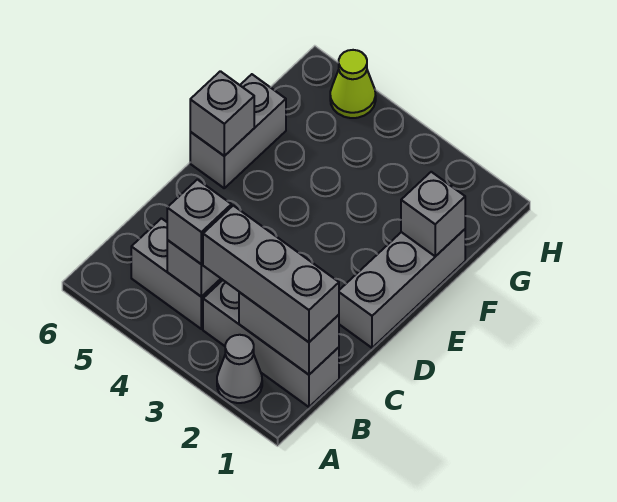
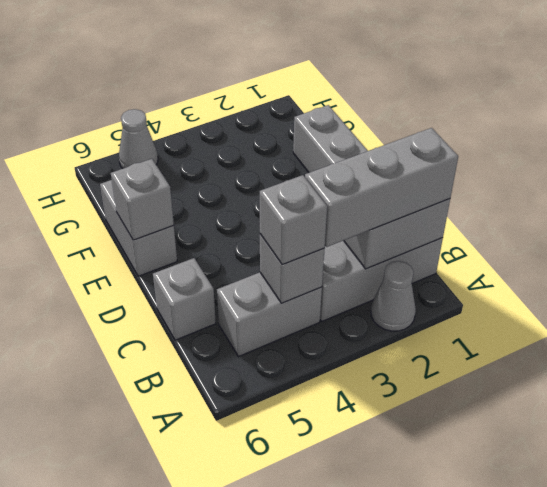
grey 1x1 brick [401,172,465,256] -> grey 1x1 brick moved to [153,258,216,340]
lime 1x1 cone [330,50,376,118] -> grey 1x1 cone [119,109,158,168]

